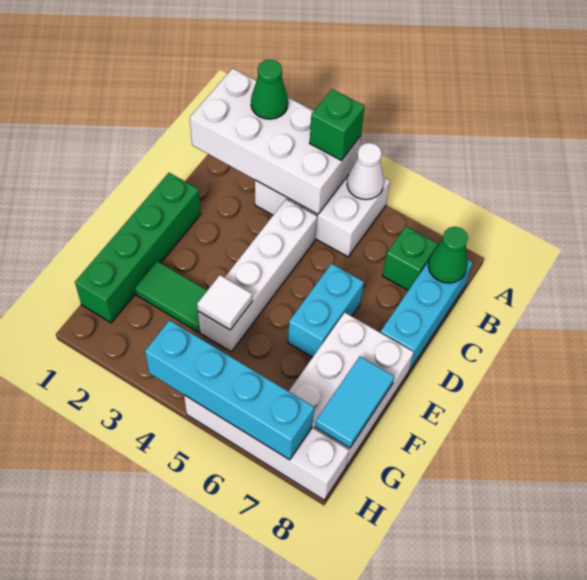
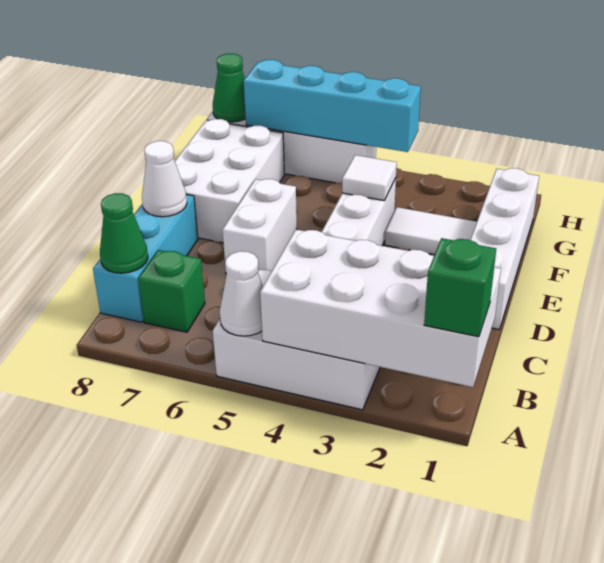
green 1x1 cone [251,60,288,119] -> green 1x1 cone moved to [213,54,246,122]
green 1x1 brick [310,89,365,161] -> green 1x1 brick moved to [424,238,496,337]
green 1x4 brick [75,173,201,323] -> white 1x4 brick [471,168,539,329]
cyan 1x2 brick [288,264,364,357] -> white 1x2 brick [223,179,297,271]
none -> white 1x1 cone [142,141,187,217]
green 1x2 tile [135,261,207,332] -> white 1x2 tile [385,207,477,255]
cyan 1x2 tile [315,357,395,448] -> none

